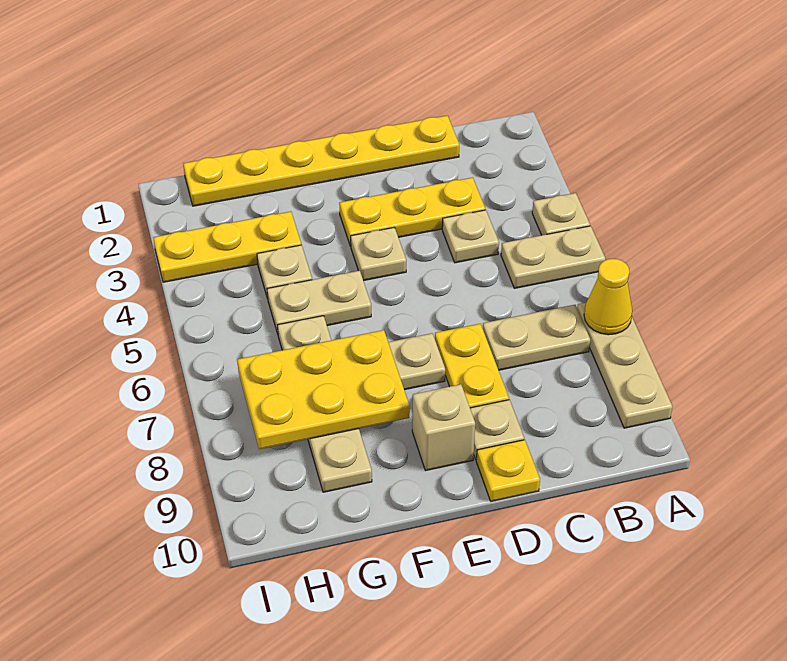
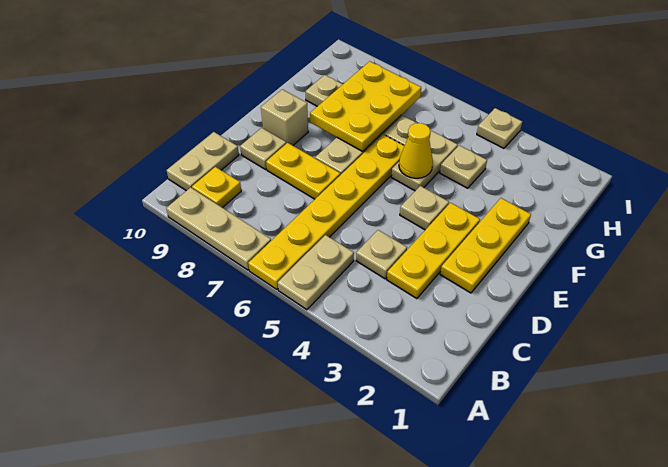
tan 1x1 plate [532,193,590,235] -> tan 1x1 plate moved to [477,108,522,148]
yellow 1x1 cone [584,259,632,335] -> yellow 1x1 cone moved to [399,123,433,178]
tan 1x2 plate [483,305,590,370] -> tan 1x2 plate moved to [167,132,239,191]
yellow 1x6 plate [183,115,459,206] -> yellow 1x6 plate moved to [248,134,404,289]
yellow 1x1 plate [476,440,540,501] -> yellow 1x1 plate moved to [192,167,241,208]
yellow 1x3 plate [153,212,301,282] -> yellow 1x3 plate moved to [440,198,531,293]

